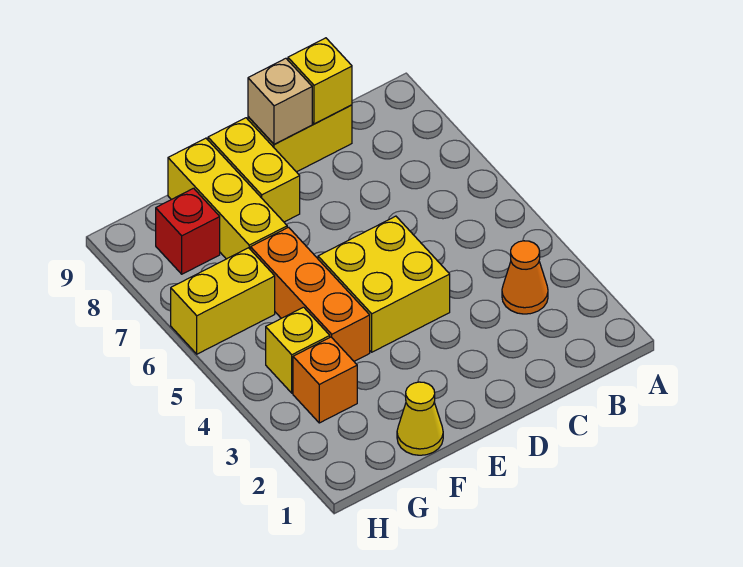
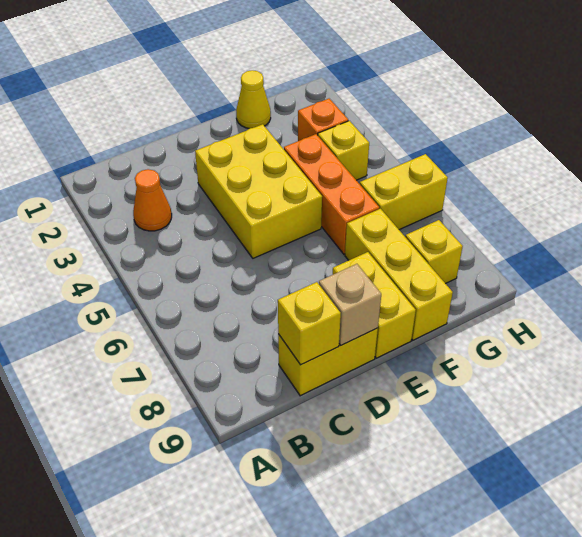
yellow 2x2 brick [318,216,450,352] -> yellow 2x3 brick [195,124,322,258]
red 1x1 brick [156,188,220,274] -> yellow 1x1 brick [405,220,463,284]

